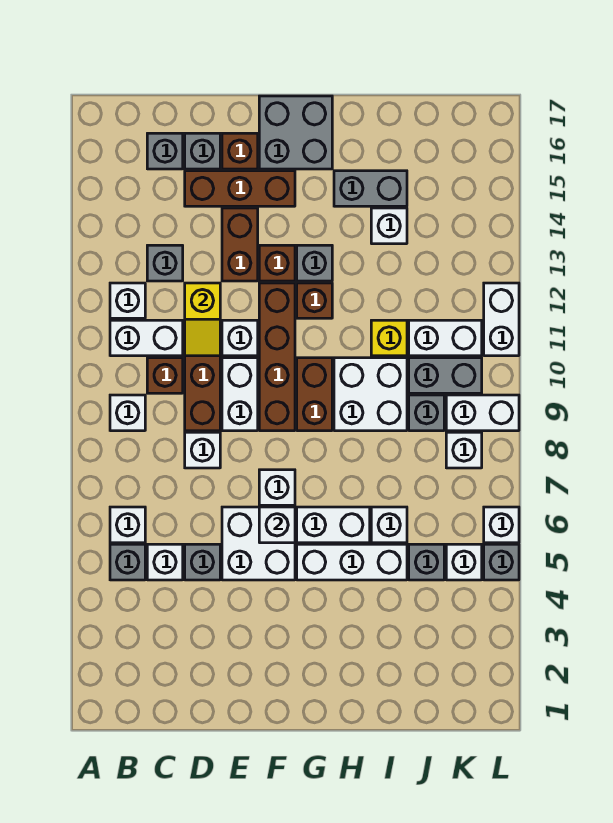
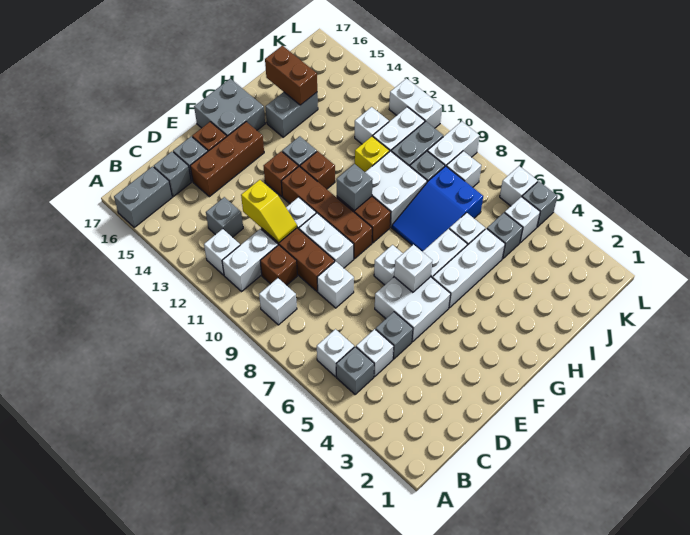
none -> grey 1x2 brick [114,167,172,227]
brown 1x2 brick [222,208,258,281] -> brown 1x2 brick moved to [265,46,317,105]
none -> grey 1x1 brick [336,164,373,211]
none -> blue 2x3 slope [392,166,483,252]
white 1x1 brick [371,208,407,244] -> white 1x1 brick moved to [355,107,389,144]

